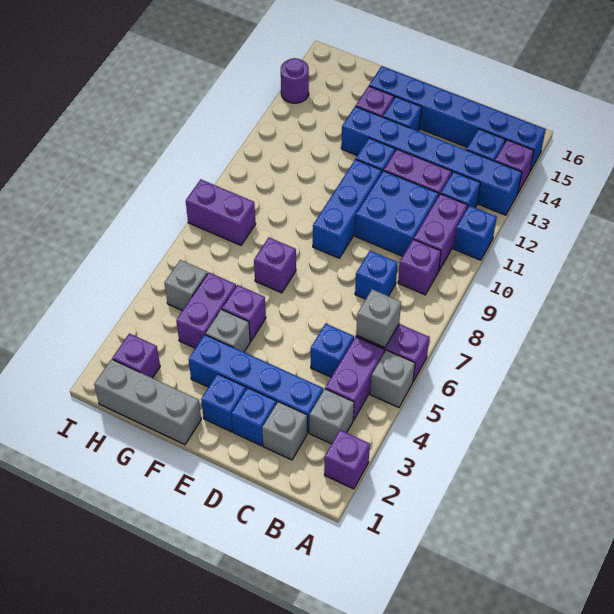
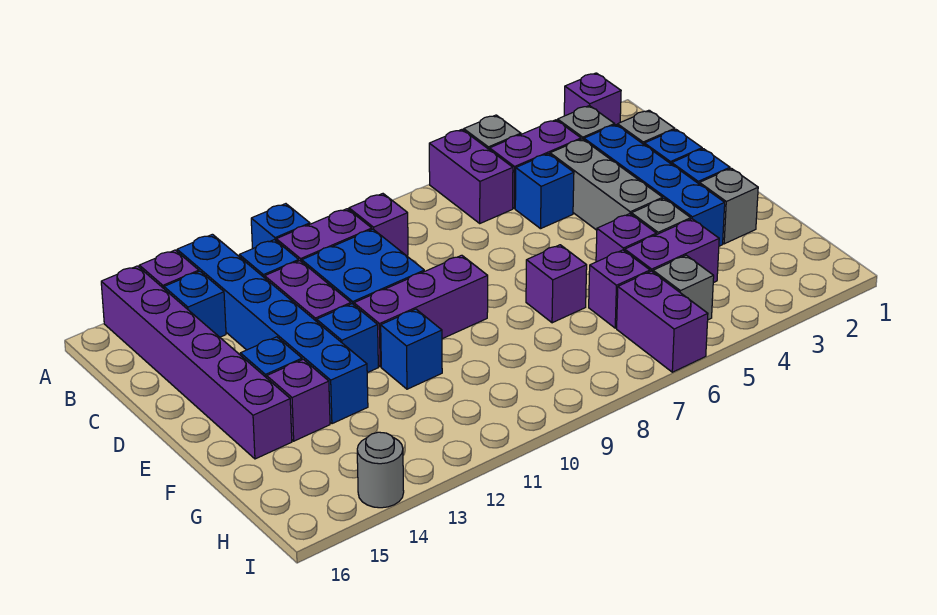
blue 1x6 brick [369,66,546,171] -> purple 1x6 brick [101,266,292,459]
grey 1x1 brick [356,289,401,348] -> grey 1x1 brick moved to [699,168,758,244]
blue 1x1 brick [355,250,398,299] -> blue 1x1 brick moved to [381,309,442,389]
blue 1x3 brick [313,159,382,258] -> purple 1x3 brick [354,255,488,367]
grey 1x3 brick [94,359,201,445] -> grey 1x3 brick moved to [550,139,663,230]
purple 1x1 brick [112,333,160,378] -> purple 1x1 brick moved to [589,250,650,328]
purple 1x2 brick [186,179,256,245] -> purple 1x2 brick moved to [617,271,708,372]
purple 1x1 round brick [281,58,309,103] -> grey 1x1 round brick [357,432,404,508]

